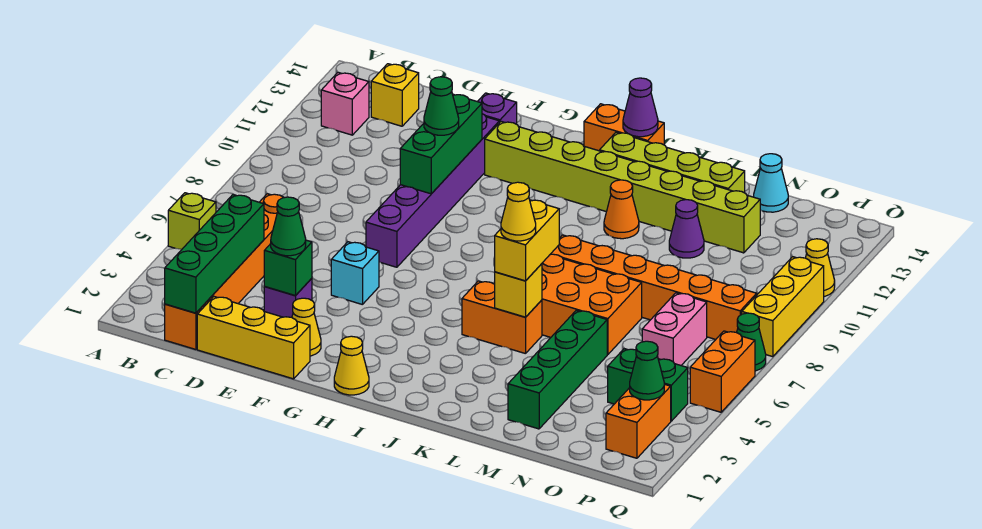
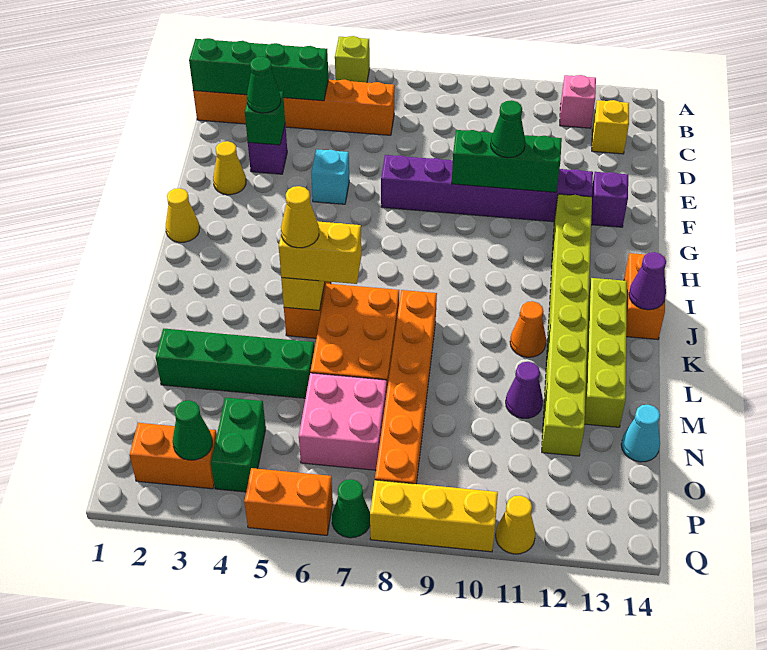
yellow 1x3 brick [197,297,310,379] -> none
pink 1x2 brick [642,293,707,365] -> pink 2x2 brick [299,373,387,470]

